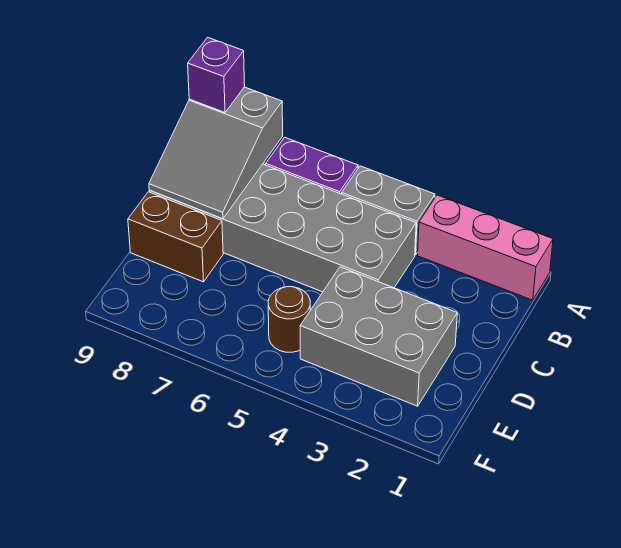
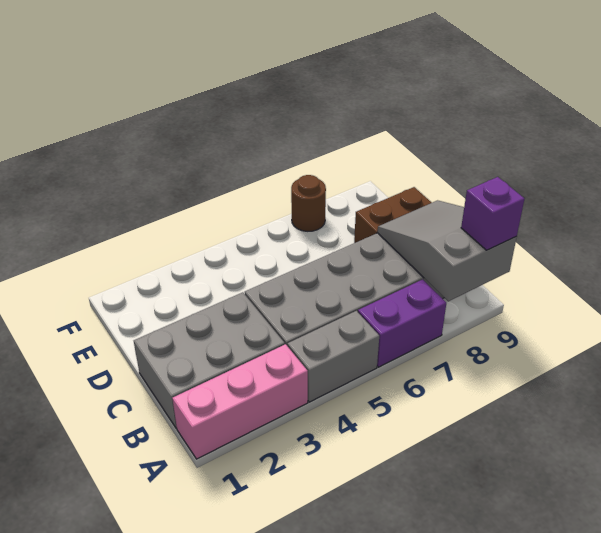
grey 2x3 brick [300,267,457,406] -> grey 2x3 brick moved to [134,292,285,428]
brown 1x1 round brick [268,287,310,352] -> brown 1x1 round brick moved to [291,175,326,231]

